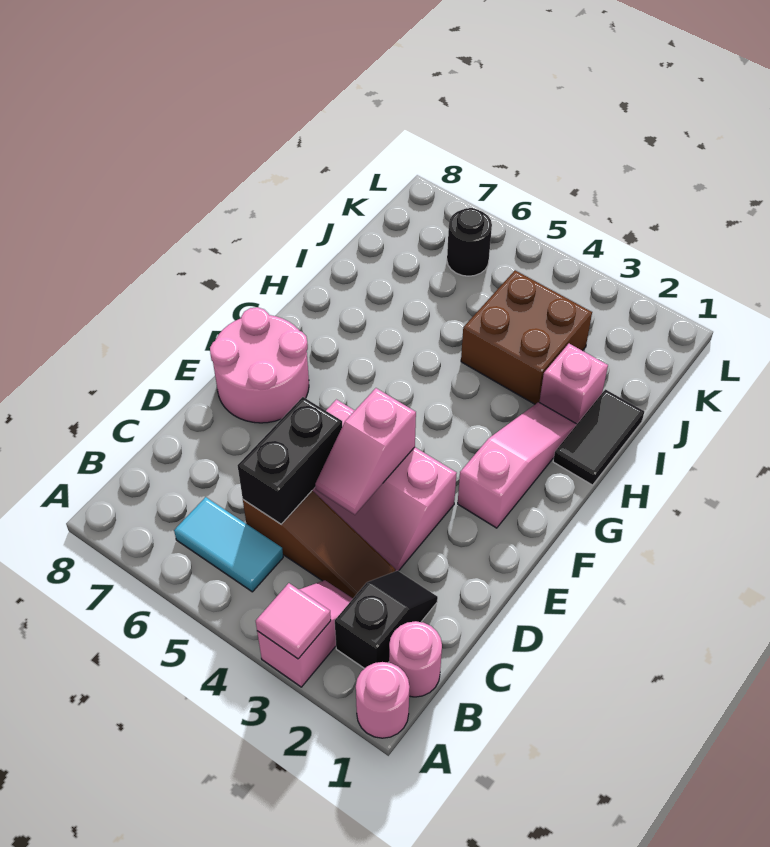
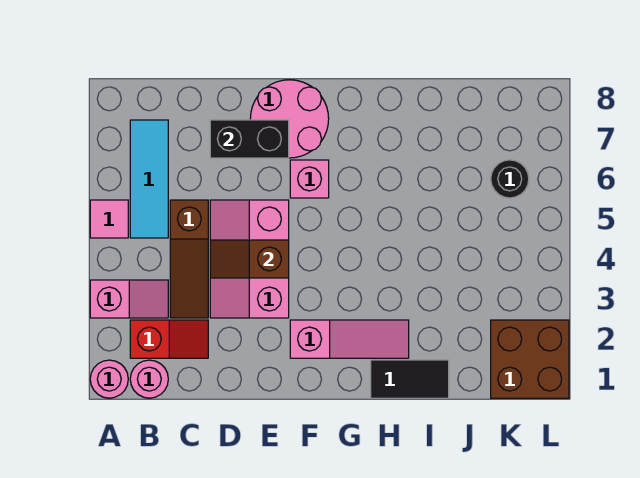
pink 1x1 tile [256,583,331,659] -> pink 1x1 tile moved to [90,200,128,238]
black 1x2 slope [335,571,438,669] -> red 1x2 slope [130,320,208,358]
cyan 1x2 tile [174,497,283,592] -> cyan 1x3 tile [130,120,168,238]
black 1x2 brick [238,397,342,524] -> black 1x2 brick moved to [210,120,289,158]
pink 1x2 slope [315,388,416,515] -> brown 1x2 slope [210,240,289,278]
pink 1x1 brick [539,344,608,424] -> pink 1x1 brick moved to [290,160,329,198]
brown 2x2 brick [461,270,592,404] -> brown 2x2 brick moved to [491,320,569,398]

